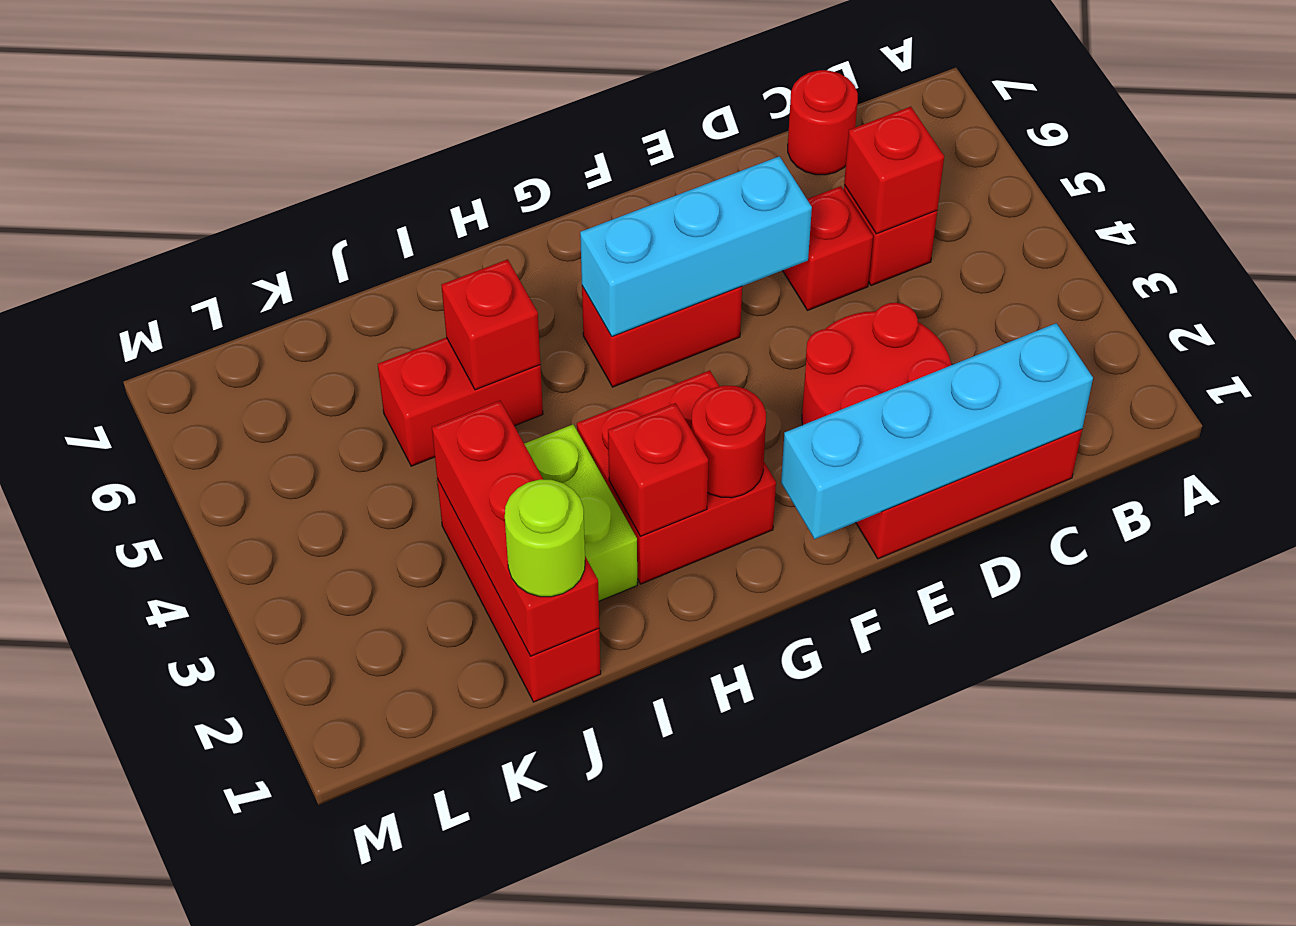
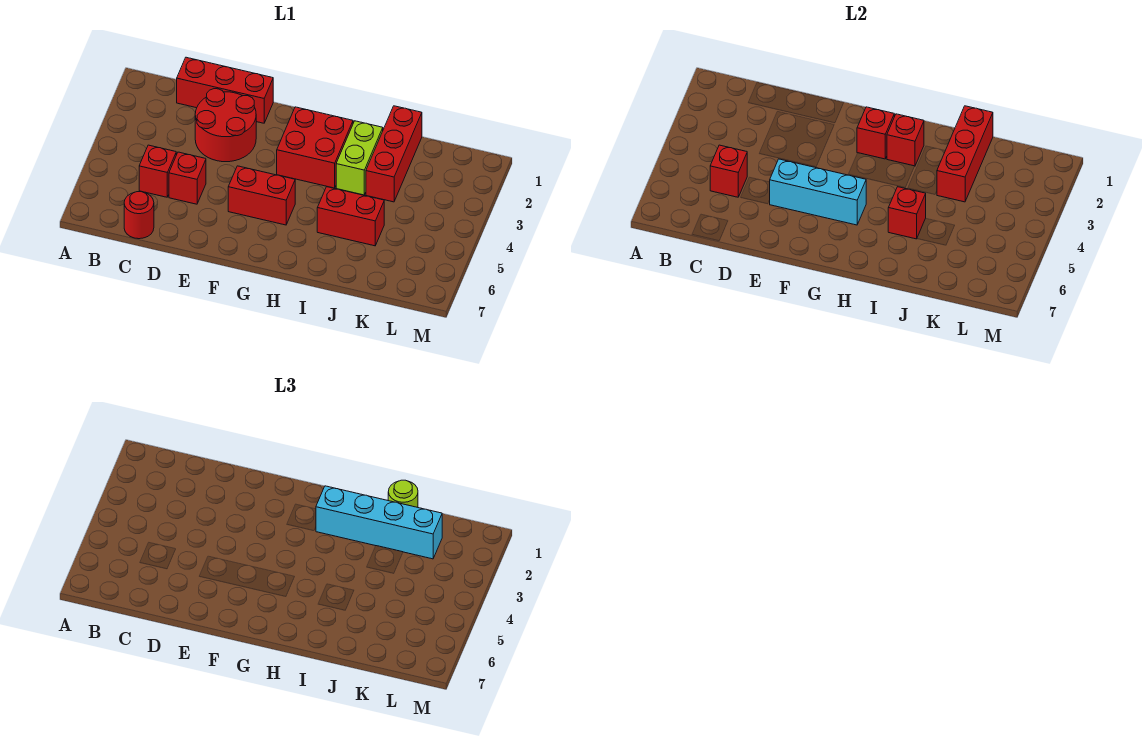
cyan 1x4 brick [781,323,1093,539] -> cyan 1x4 brick moved to [316,486,442,559]
red 1x1 round brick [692,386,766,498] -> red 1x1 brick [857,107,894,159]

